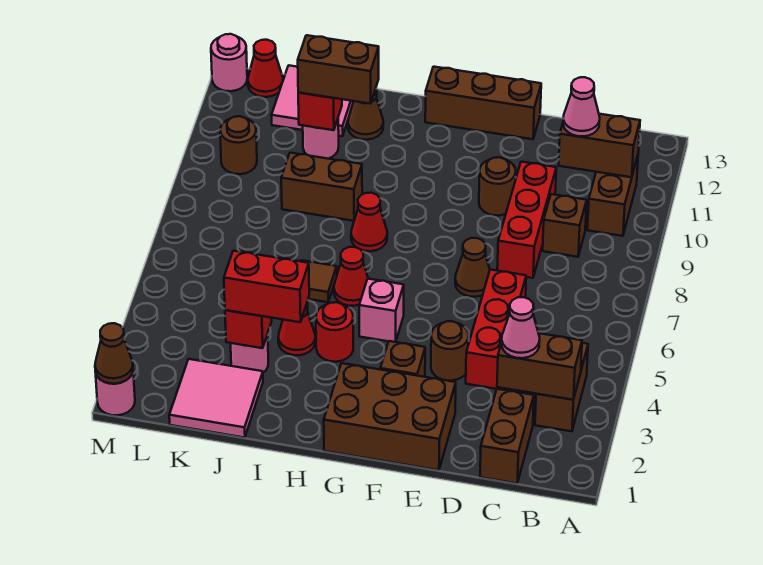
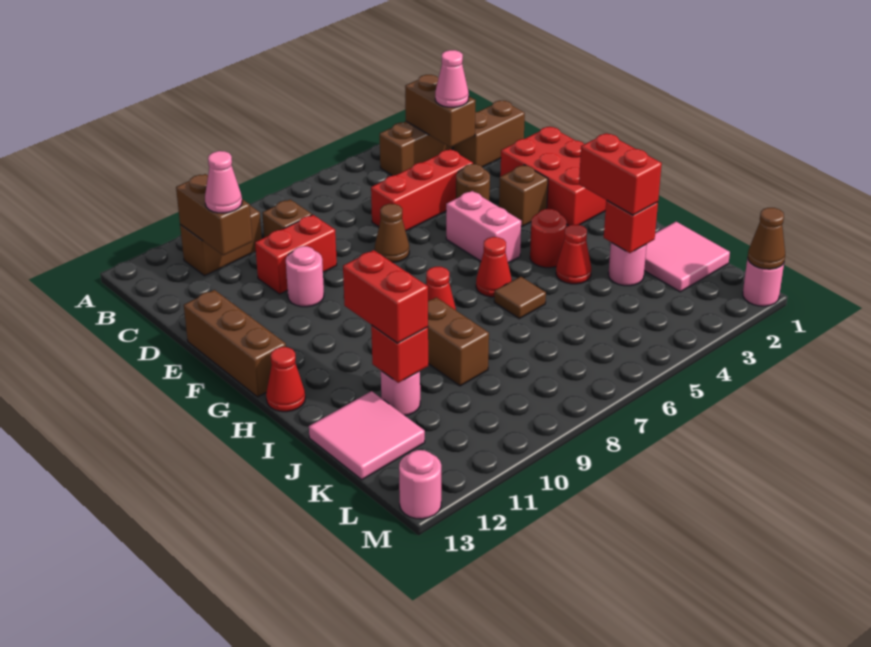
red 1x3 brick [497,162,556,278] -> red 1x2 brick [255,215,337,294]
brown 2x3 brick [324,363,456,470] -> red 2x3 brick [500,127,607,226]
brown 1x1 round brick [479,157,516,216] -> pink 1x1 round brick [286,246,324,307]
pink 1x1 brick [359,279,404,342] -> pink 1x2 brick [446,191,521,263]
brown 1x2 brick [298,35,379,104] -> red 1x2 brick [343,250,428,343]
brown 1x1 cone [348,89,383,140] -> none
brown 1x1 round brick [220,116,257,174] -> none
red 1x1 cone [248,40,283,97] -> red 1x1 cone moved to [266,347,305,412]

